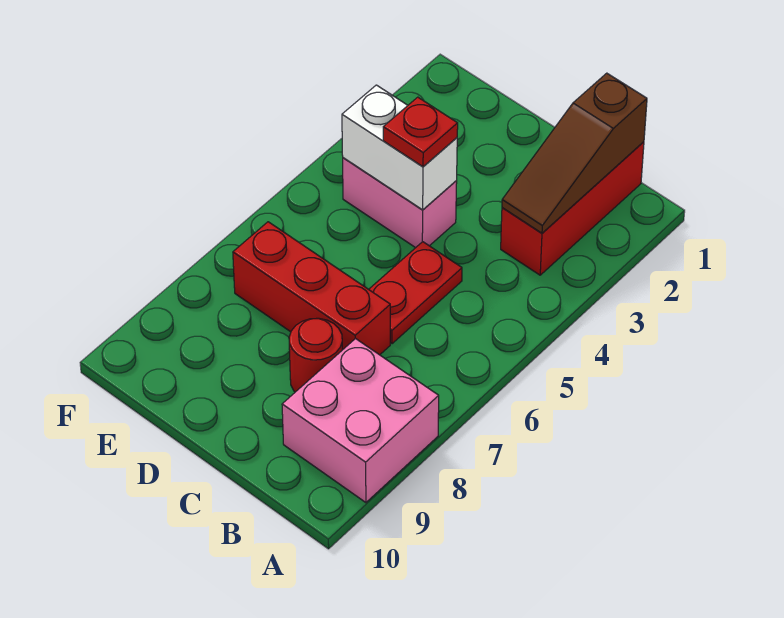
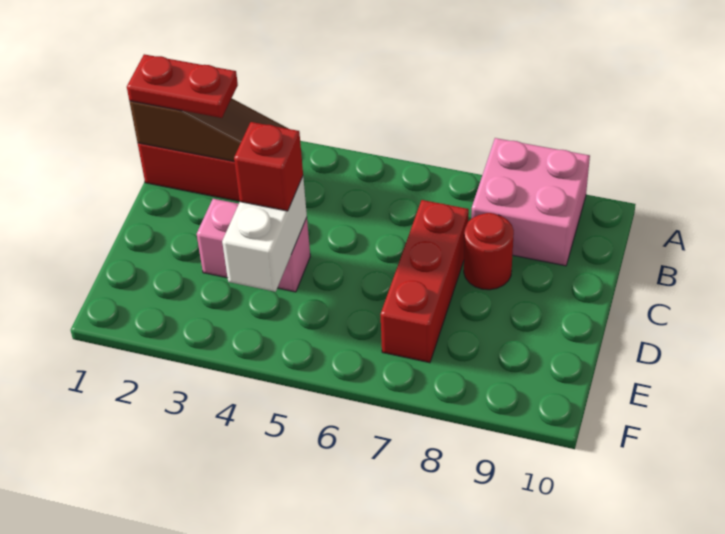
red 1x2 plate [369,242,462,344] -> red 1x2 plate moved to [127,54,238,118]
pink 1x2 brick [343,158,457,248] -> pink 1x2 brick turned to [197,199,310,292]
red 1x1 plate [383,97,458,167] -> red 1x1 brick [234,122,303,211]

